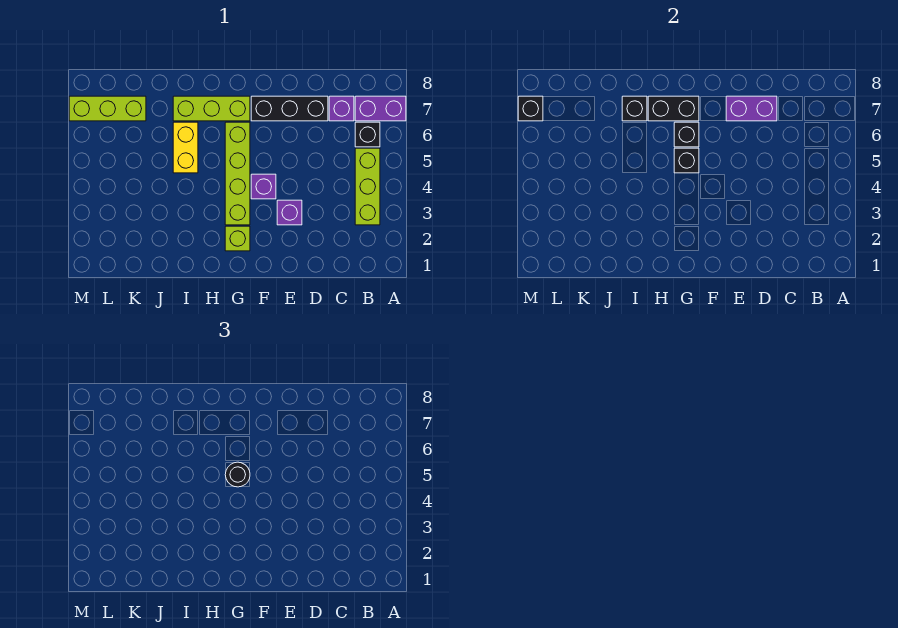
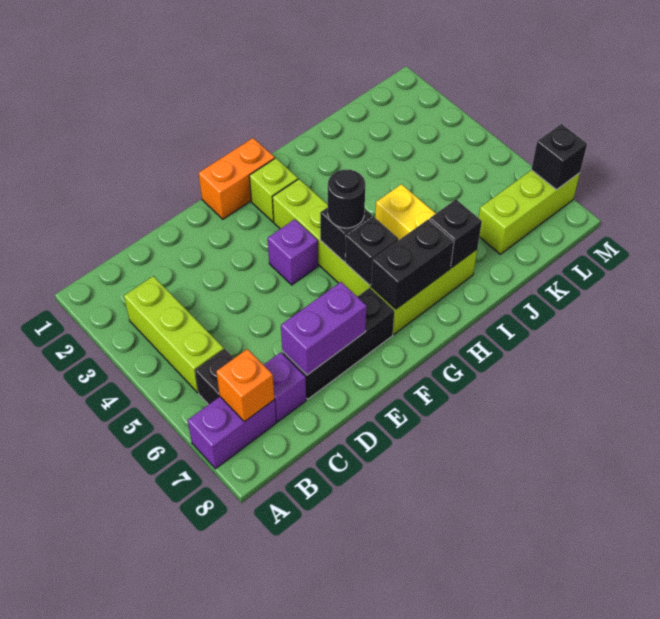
none -> orange 1x1 brick [216,349,274,422]
purple 1x1 brick [277,200,302,225] -> none
none -> orange 1x2 brick [199,138,275,219]

